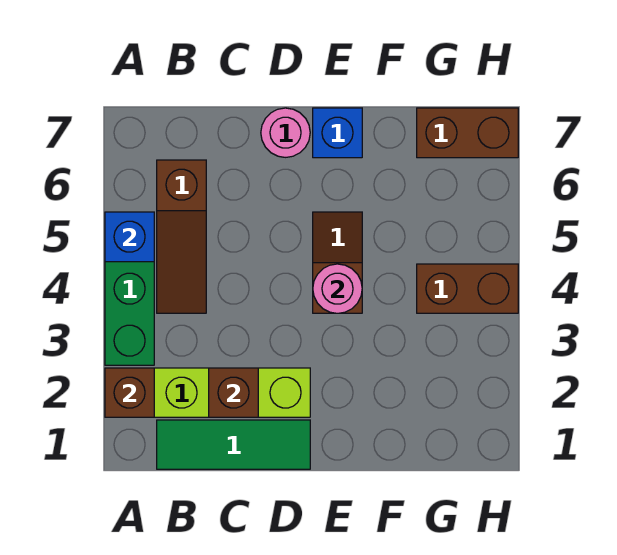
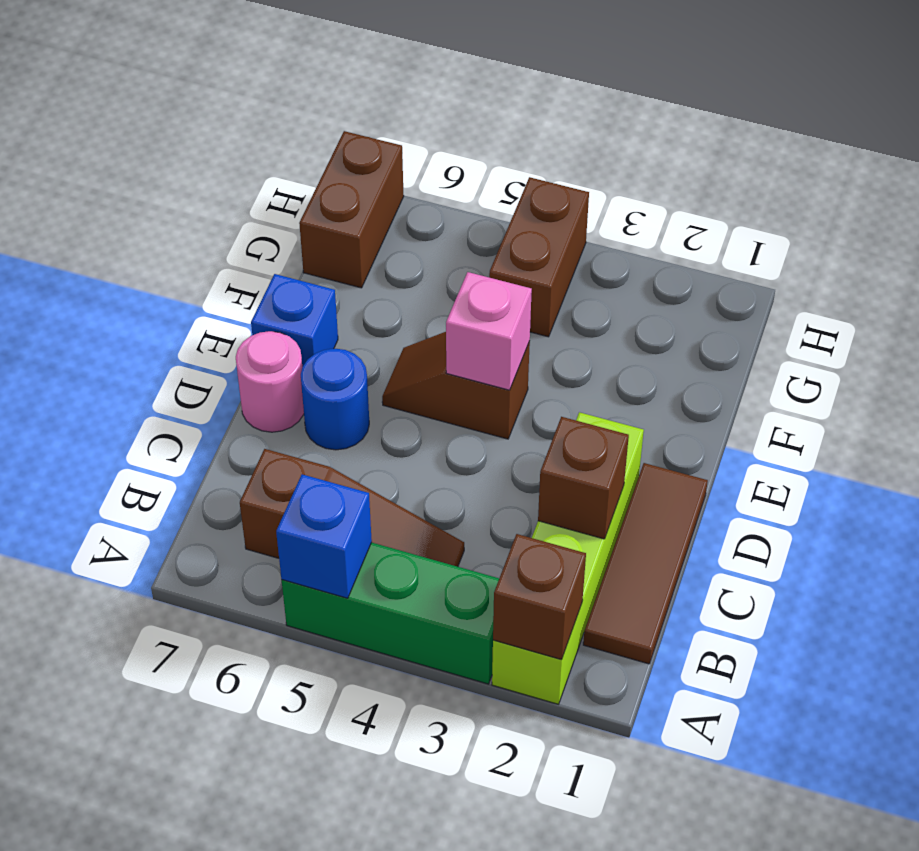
green 1x3 tile [157,420,310,469] -> brown 1x3 tile [583,463,708,664]
none -> blue 1x1 round brick [301,349,369,450]
pink 1x1 round brick [313,264,362,313] -> pink 1x1 brick [446,272,532,390]

